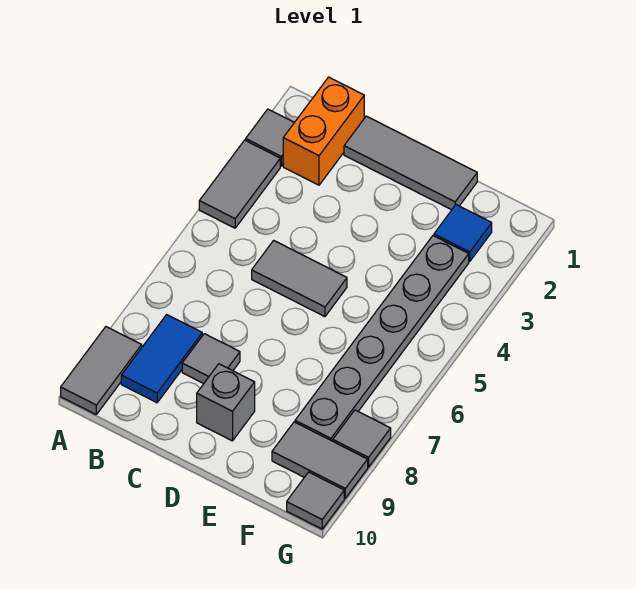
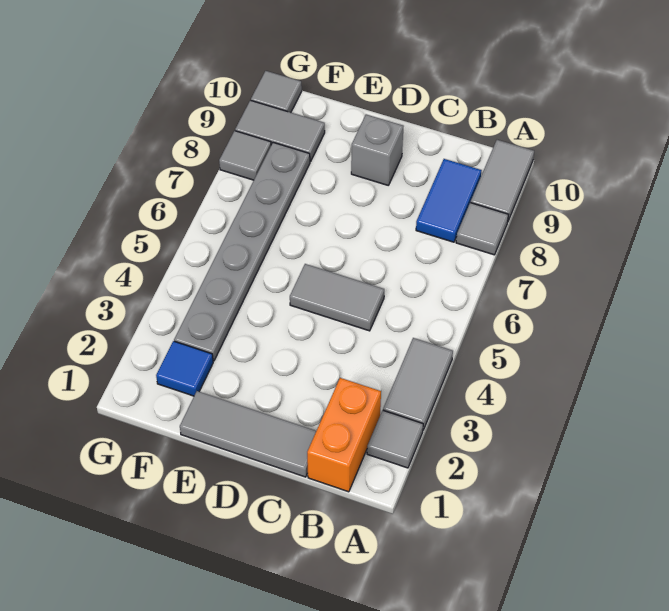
grey 1x1 tile [182,334,240,384] -> grey 1x1 tile moved to [456,203,508,255]

